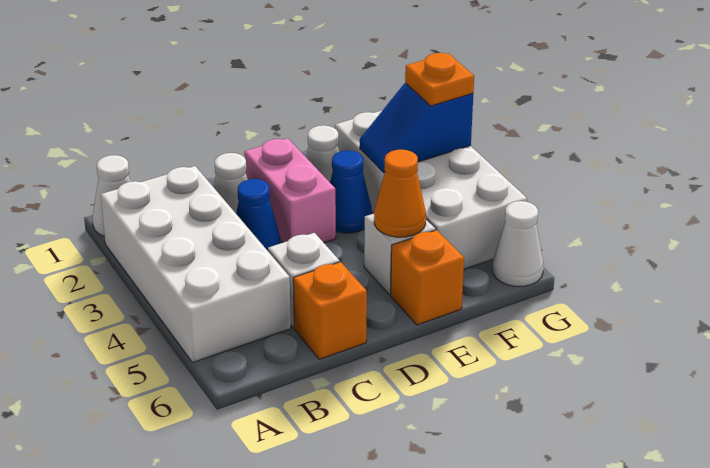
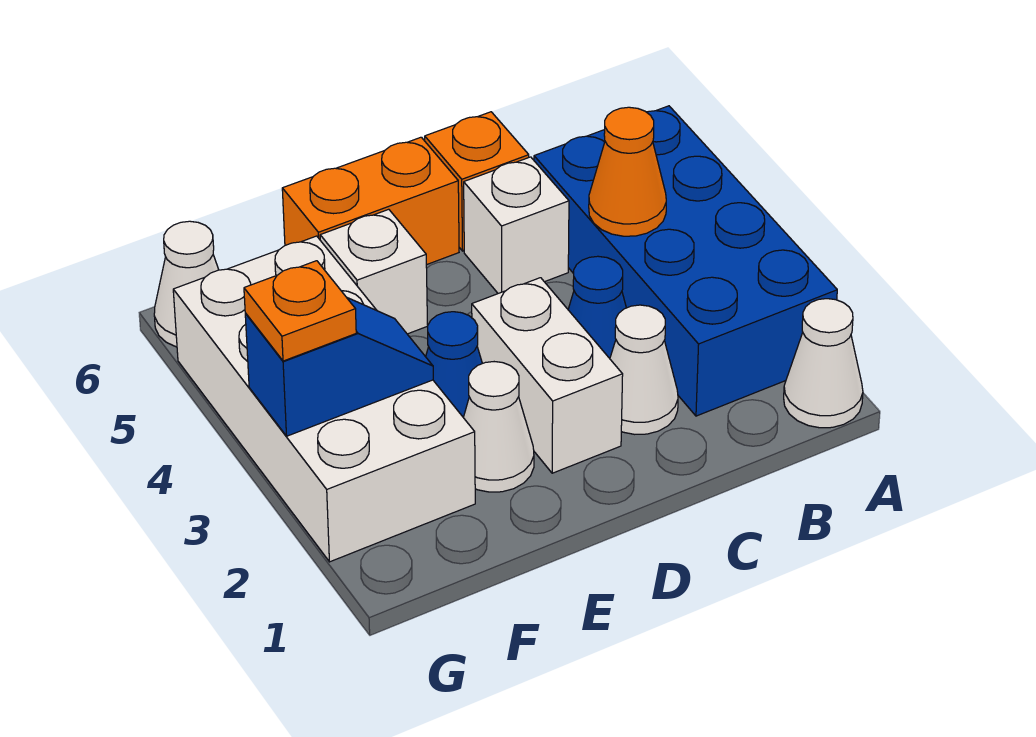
white 2x4 brick [101,166,291,362] -> blue 2x4 brick [534,106,837,416]
pink 1x2 brick [244,138,336,243] -> white 1x2 brick [472,278,623,473]
orange 1x1 cone [374,150,426,237] -> orange 1x1 cone moved to [589,107,666,236]
orange 1x1 brick [391,230,464,325] -> orange 1x2 brick [282,137,459,265]

